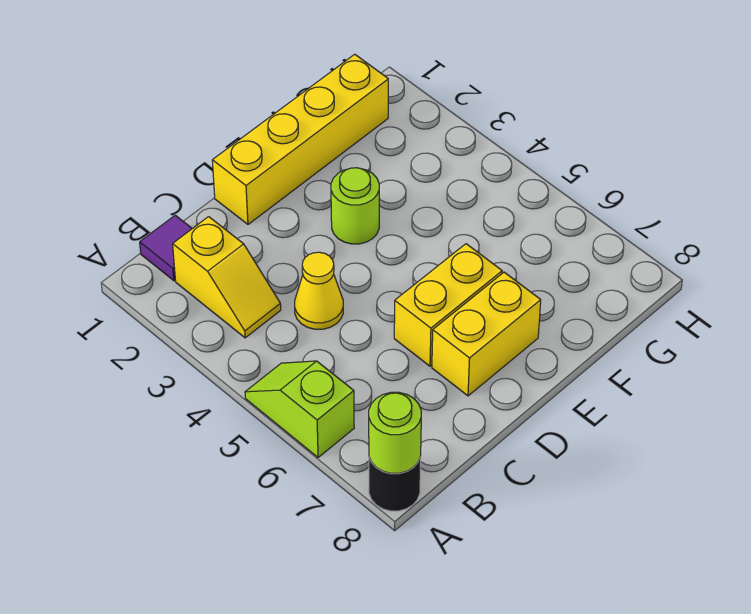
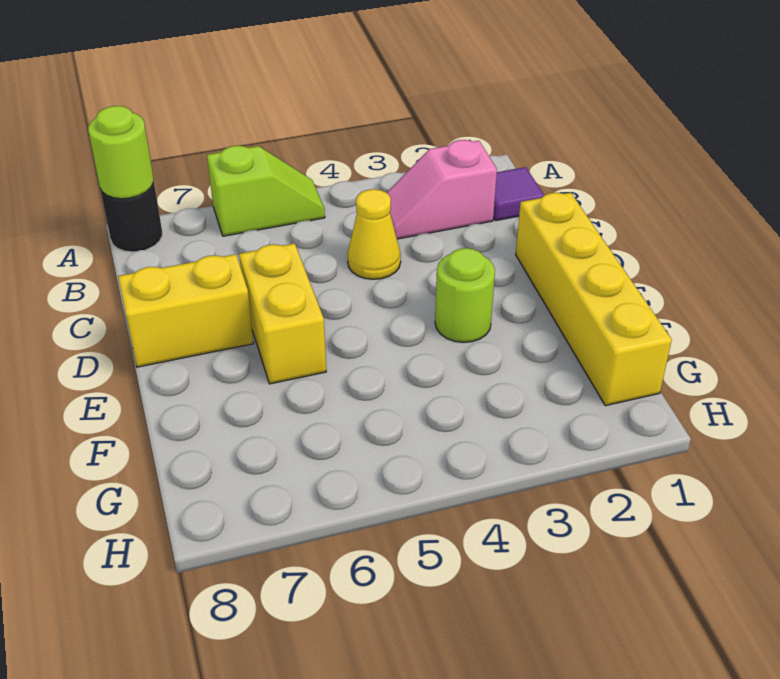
yellow 1x2 slope [173,217,281,338] -> pink 1x2 slope [387,140,497,239]
yellow 1x2 brick [432,272,541,396] -> yellow 1x2 brick turned to [118,254,254,367]

